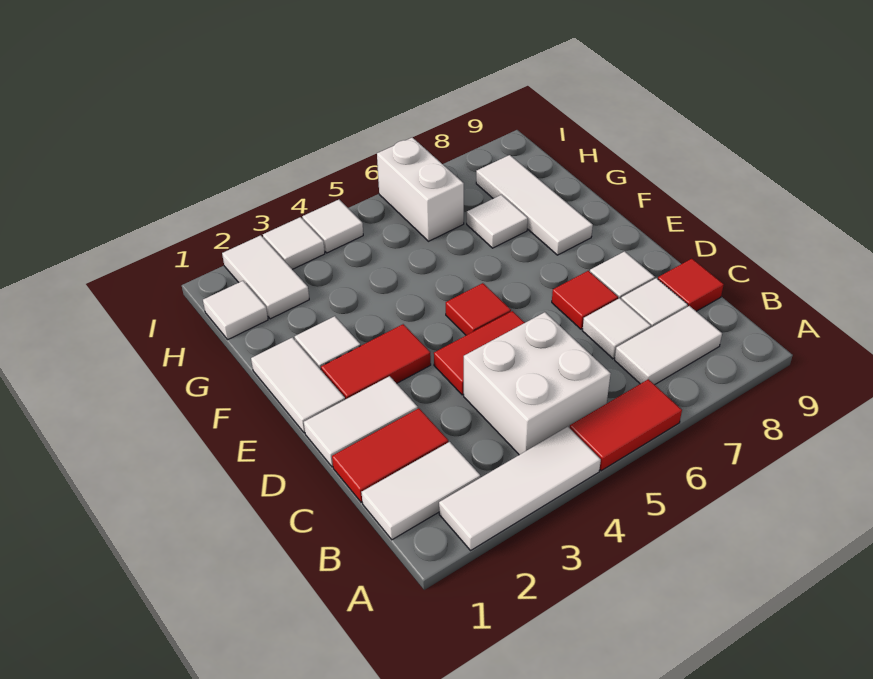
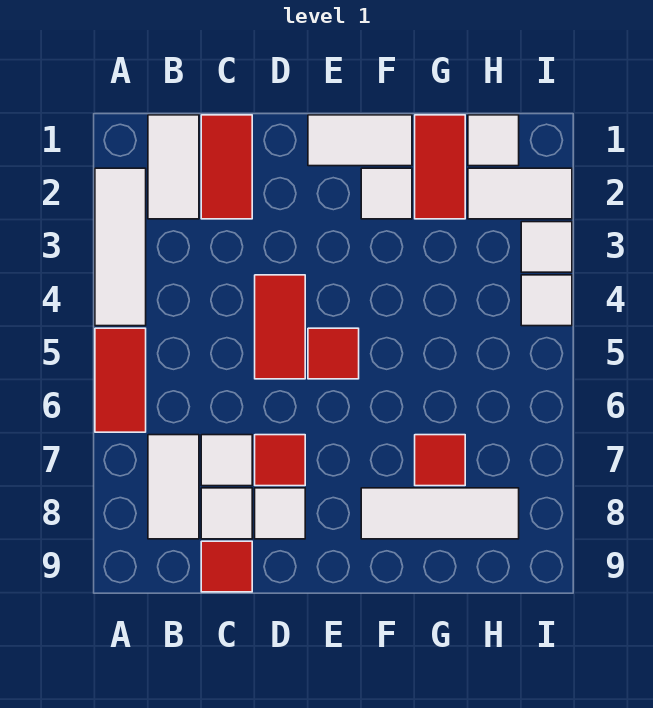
white 2x2 brick [464,312,611,455] -> none
white 1x2 tile [304,376,418,467] -> none
red 1x2 tile [321,324,431,399] -> red 1x2 tile moved to [415,115,465,219]
white 1x1 tile [467,195,528,248] -> red 1x1 tile [415,435,465,486]
white 1x2 brick [377,137,464,241] -> none

